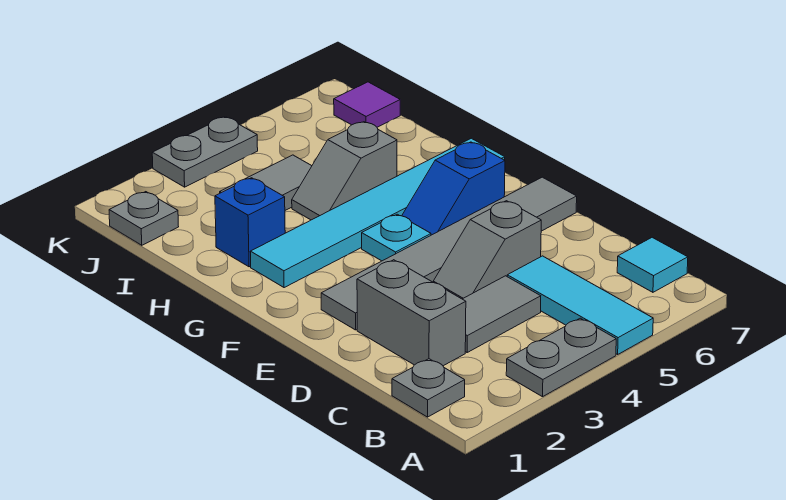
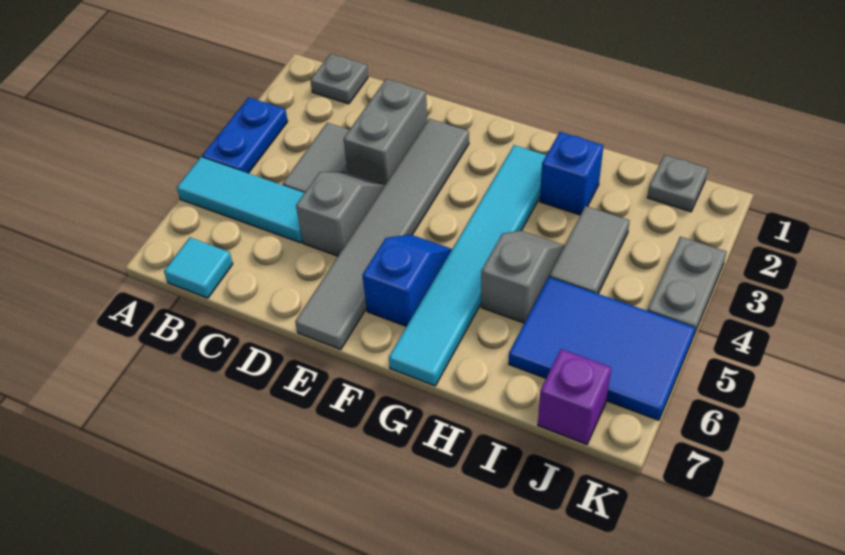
grey 1x2 plate [506,318,616,397] -> blue 1x2 plate [202,97,288,173]
grey 1x2 brick [357,260,466,366] -> grey 1x2 brick turned to [344,79,427,185]
cyan 1x1 plate [362,214,431,261] -> none
none -> blue 2x3 tile [509,277,695,420]
purple 1x1 tile [334,82,400,127] -> purple 1x1 brick [538,349,611,444]

